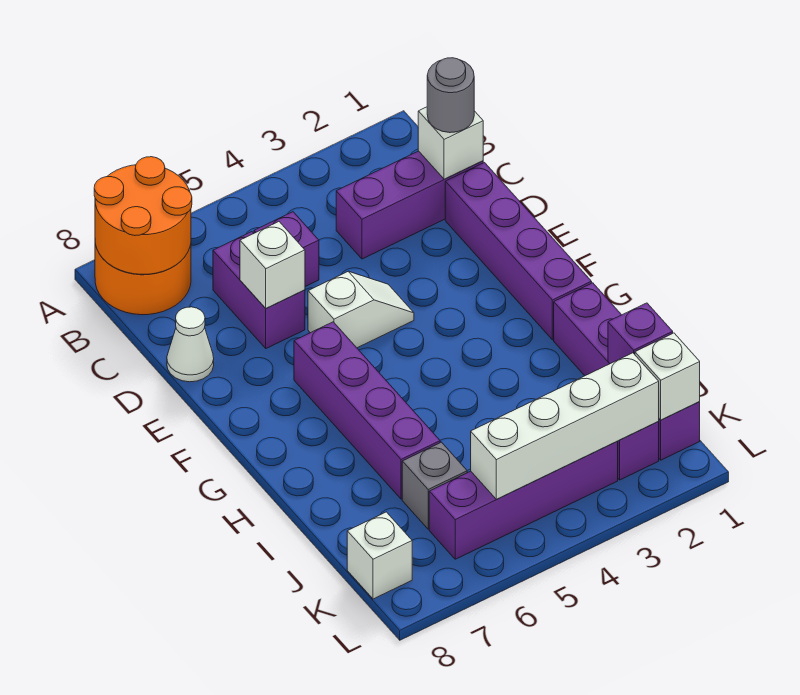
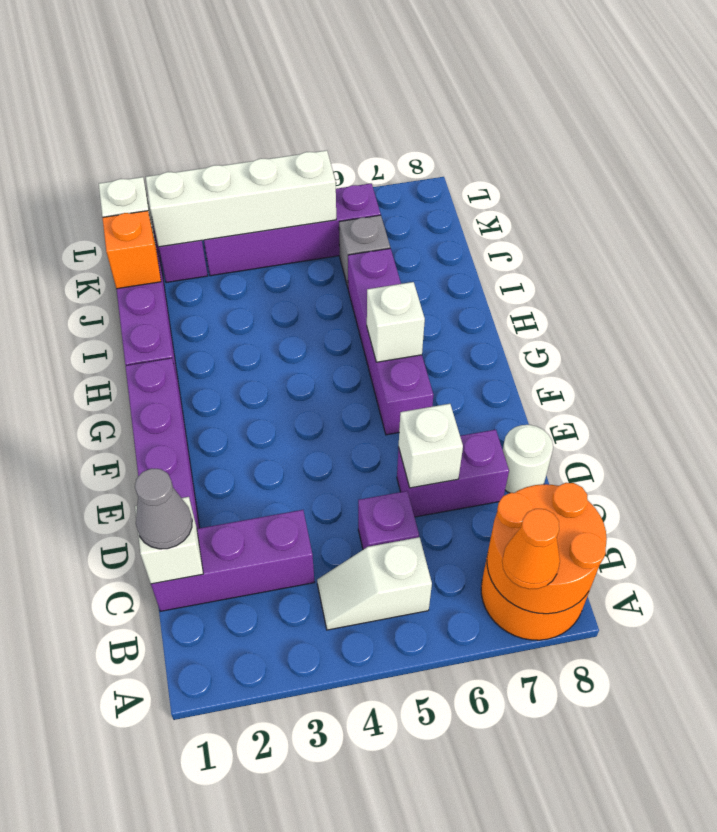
none -> orange 1x1 cone [502,509,560,589]
grey 1x1 round brick [427,58,474,133] -> grey 1x1 cone [135,468,192,549]
purple 1x2 brick [213,232,305,348] -> purple 1x2 brick turned to [397,430,509,517]
white 1x1 cone [167,307,214,382] -> white 1x1 round brick [503,425,553,493]
white 1x2 slope [308,271,414,348] -> white 1x2 slope moved to [317,537,432,630]
purple 1x1 brick [608,303,673,364] -> orange 1x1 brick [102,211,161,289]
white 1x1 brick [347,512,412,599] -> white 1x1 brick moved to [367,282,425,362]

